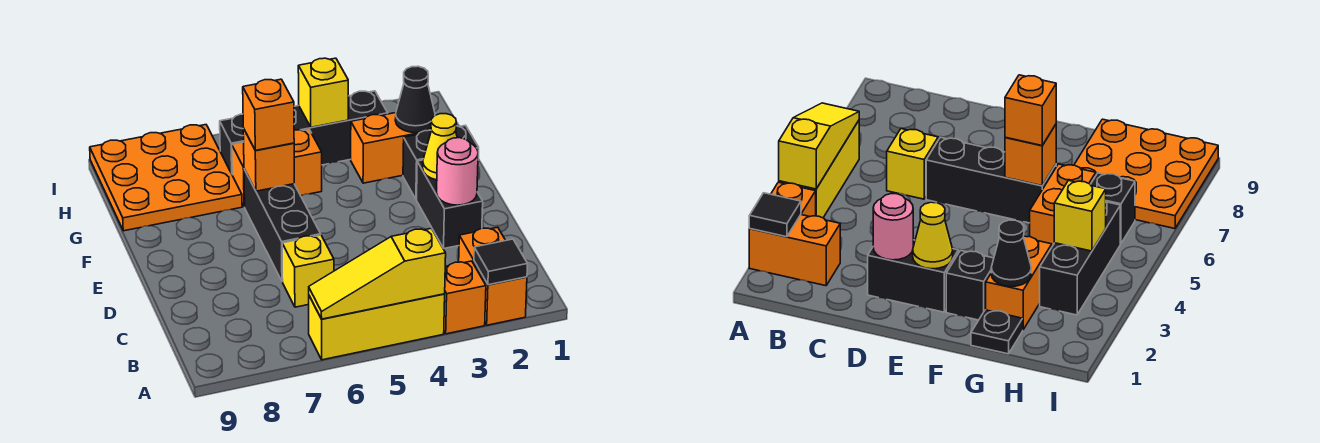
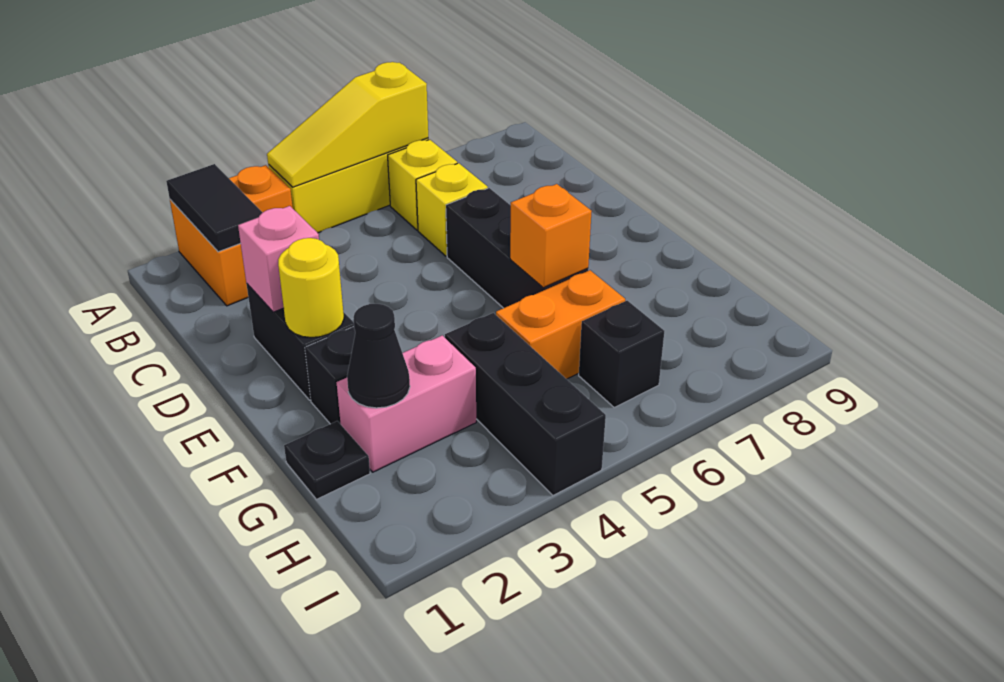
black 1x1 tile [474,239,528,285] -> black 1x2 tile [166,164,263,252]
yellow 1x3 slope [309,228,446,319] -> yellow 1x3 slope turned to [267,62,428,187]
pink 1x1 round brick [437,138,478,205] -> pink 1x1 brick [238,206,319,312]
yellow 1x1 cone [423,114,457,180] -> yellow 1x1 round brick [278,238,344,338]
orange 1x1 brick [243,79,294,150] -> none
orange 1x2 brick [351,113,431,183] -> pink 1x2 brick [337,335,476,472]
orange 3x3 plate [90,125,242,231] -> none
black 1x3 brick [294,91,388,165] -> black 1x3 brick turned to [445,313,606,495]
yellow 1x1 brick [298,58,348,127] -> yellow 1x1 brick moved to [388,140,457,230]

